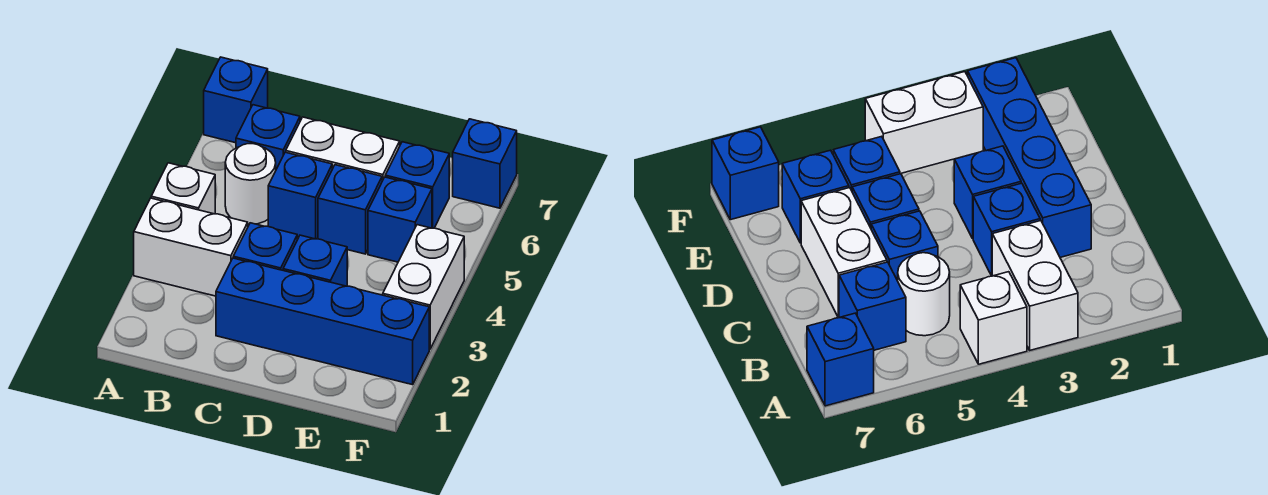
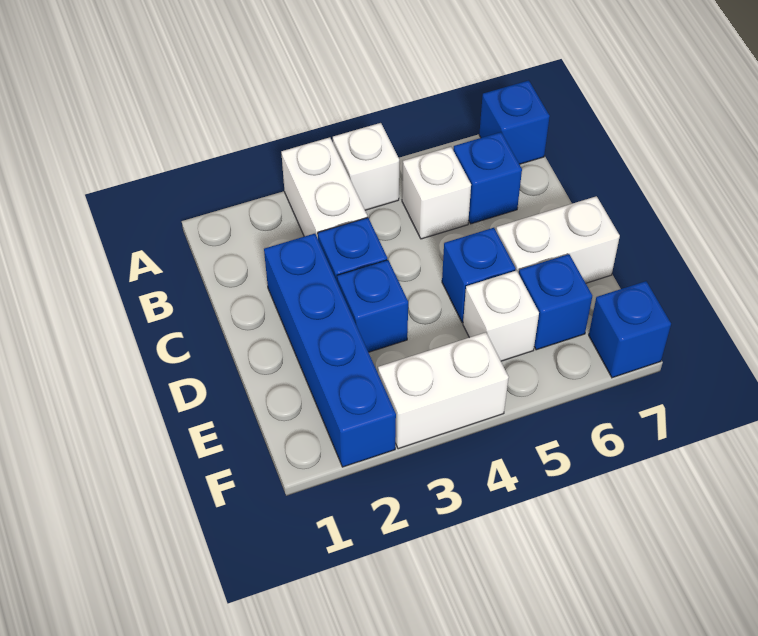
white 1x1 round brick [225,144,276,224] -> white 1x1 brick [402,147,471,239]
blue 1x1 brick [268,152,332,239] -> none
white 1x2 brick [286,117,400,181] -> white 1x2 brick turned to [496,196,620,283]
blue 1x1 brick [368,177,432,262] -> white 1x1 brick [463,270,539,361]

